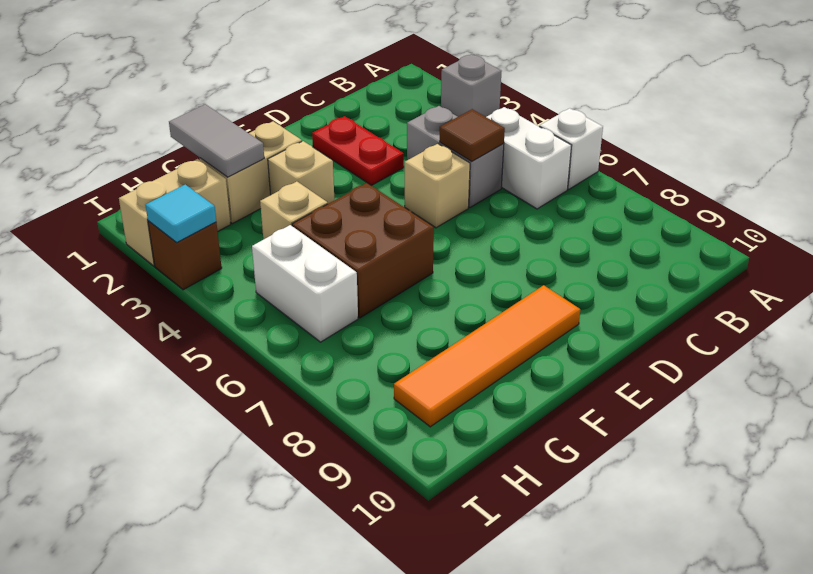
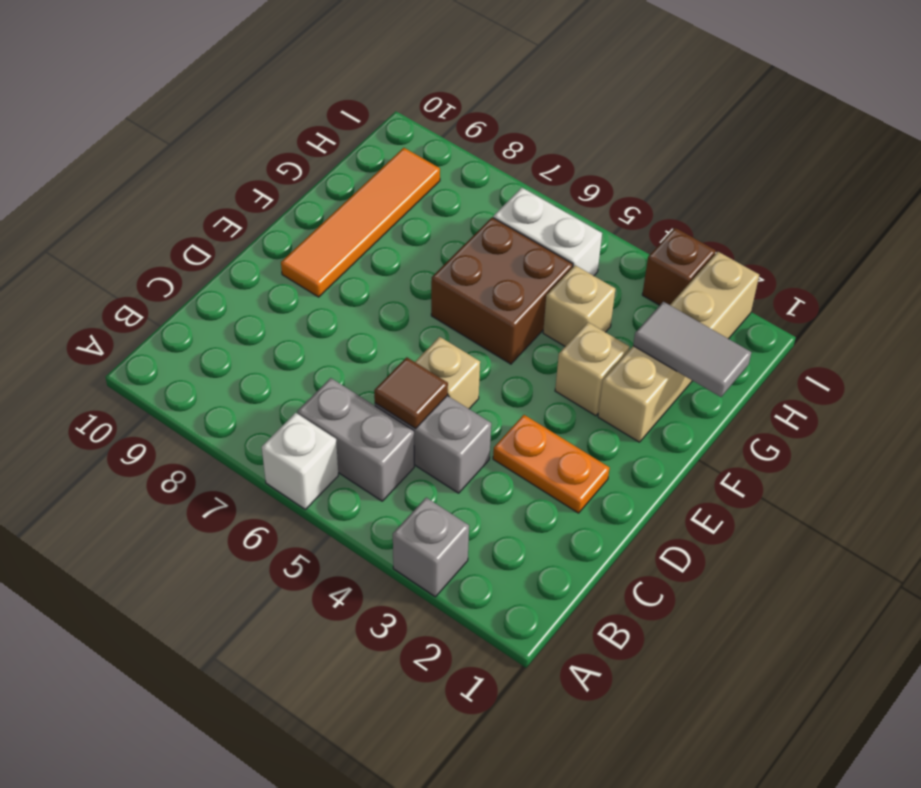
white 1x2 brick [487,107,572,209] -> grey 1x2 brick [297,378,414,501]
red 1x2 plate [312,116,404,186] -> orange 1x2 plate [493,415,610,513]
cyan 1x1 tile [146,184,216,243] -> none

